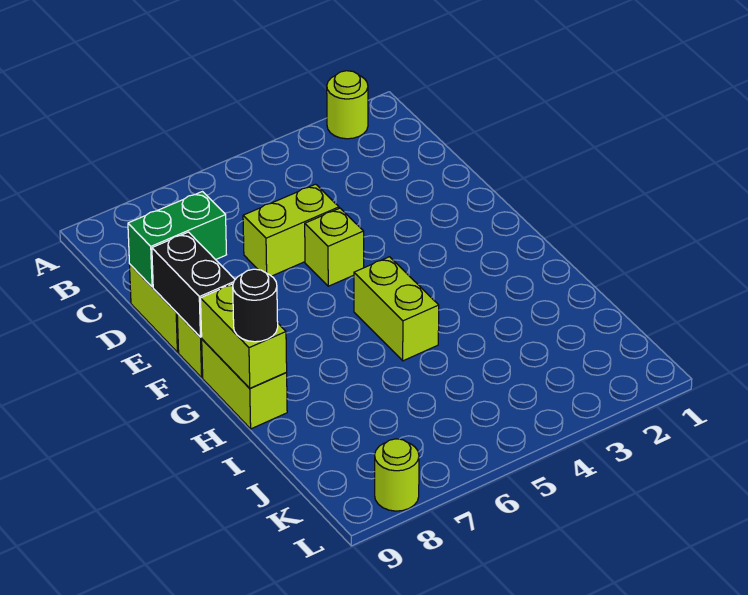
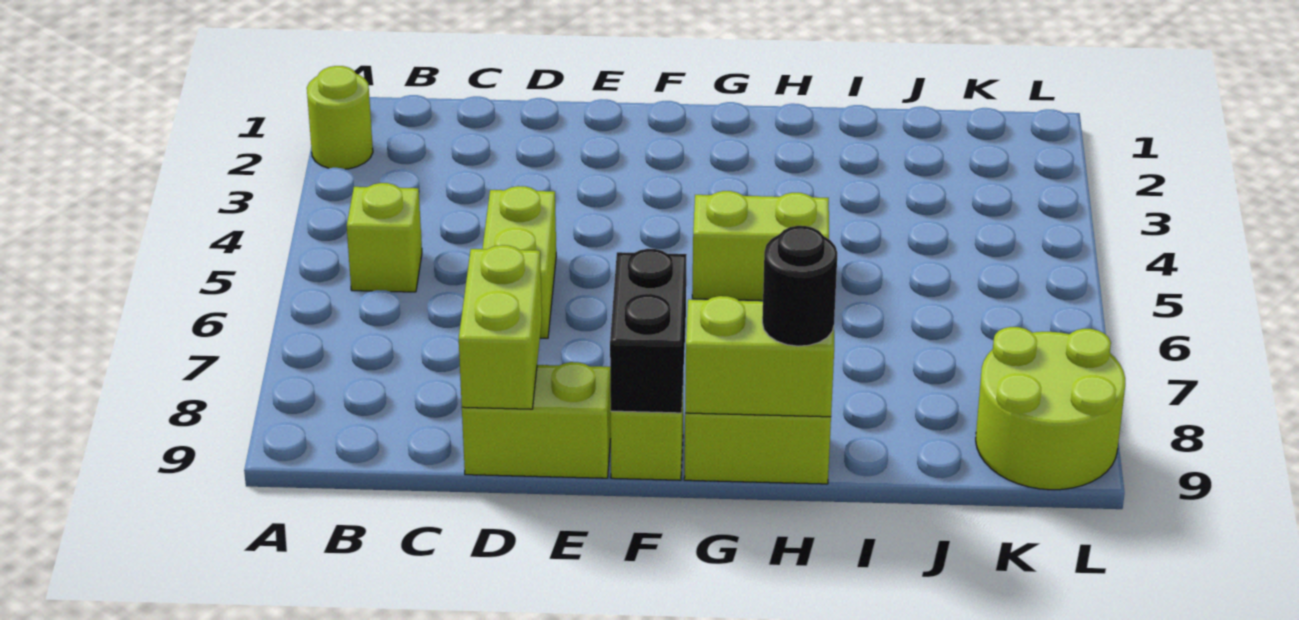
green 1x2 brick [128,192,227,287] -> lime 1x2 brick [459,245,542,409]
lime 1x1 brick [305,208,364,286] -> lime 1x1 brick moved to [347,183,422,292]
black 1x2 brick [152,232,235,337] -> black 1x2 brick turned to [610,249,687,413]
lime 1x1 round brick [375,439,419,511] -> lime 2x2 round brick [976,327,1125,490]

